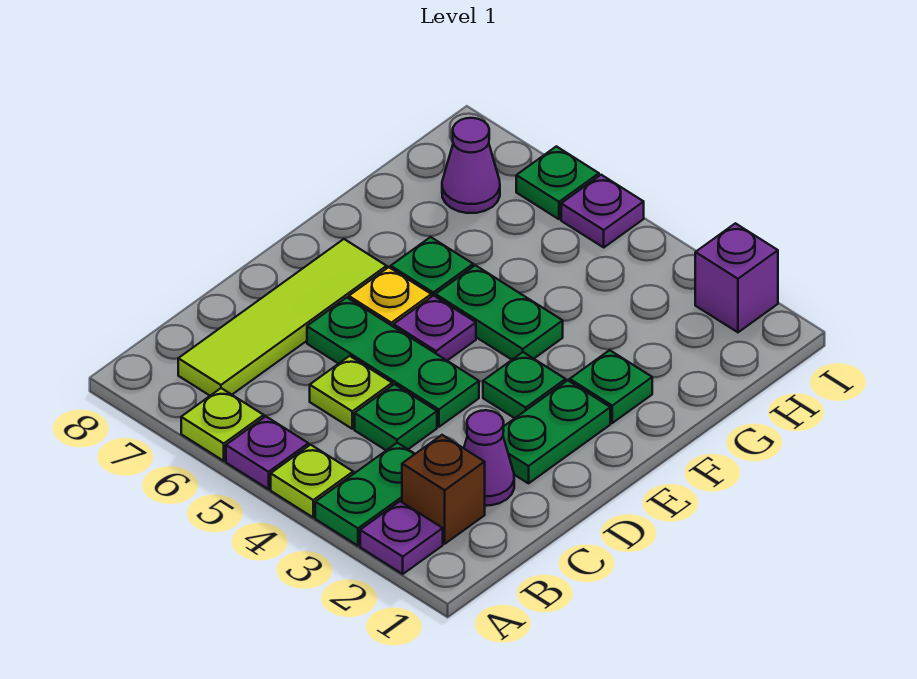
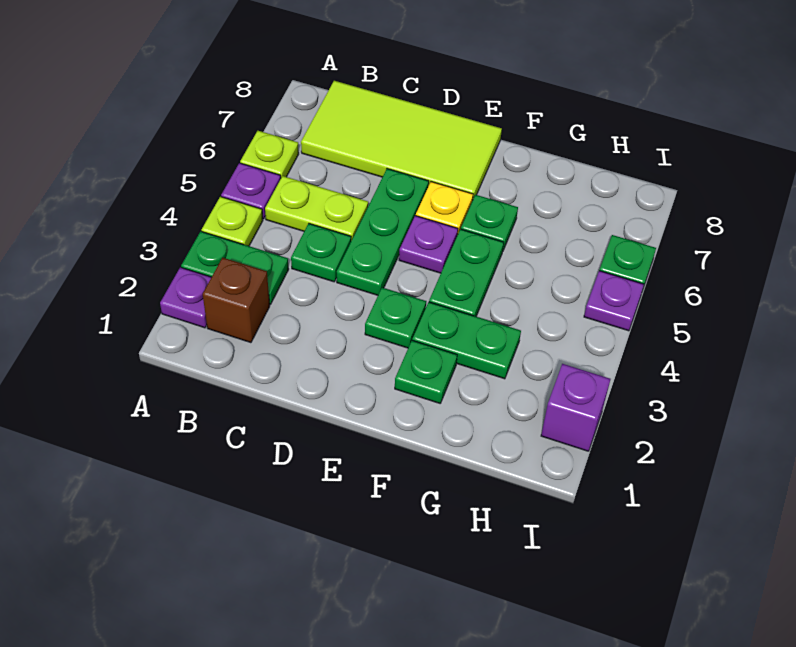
lime 1x4 tile [178,239,387,396] -> lime 2x4 tile [301,81,502,198]
purple 1x1 cone [464,410,514,506] -> none
lime 1x1 plate [310,356,392,429] -> lime 1x2 plate [265,176,368,241]
green 1x2 plate [503,380,610,483] -> green 1x2 plate moved to [412,302,521,379]
purple 1x1 cone [442,118,500,213] -> none

